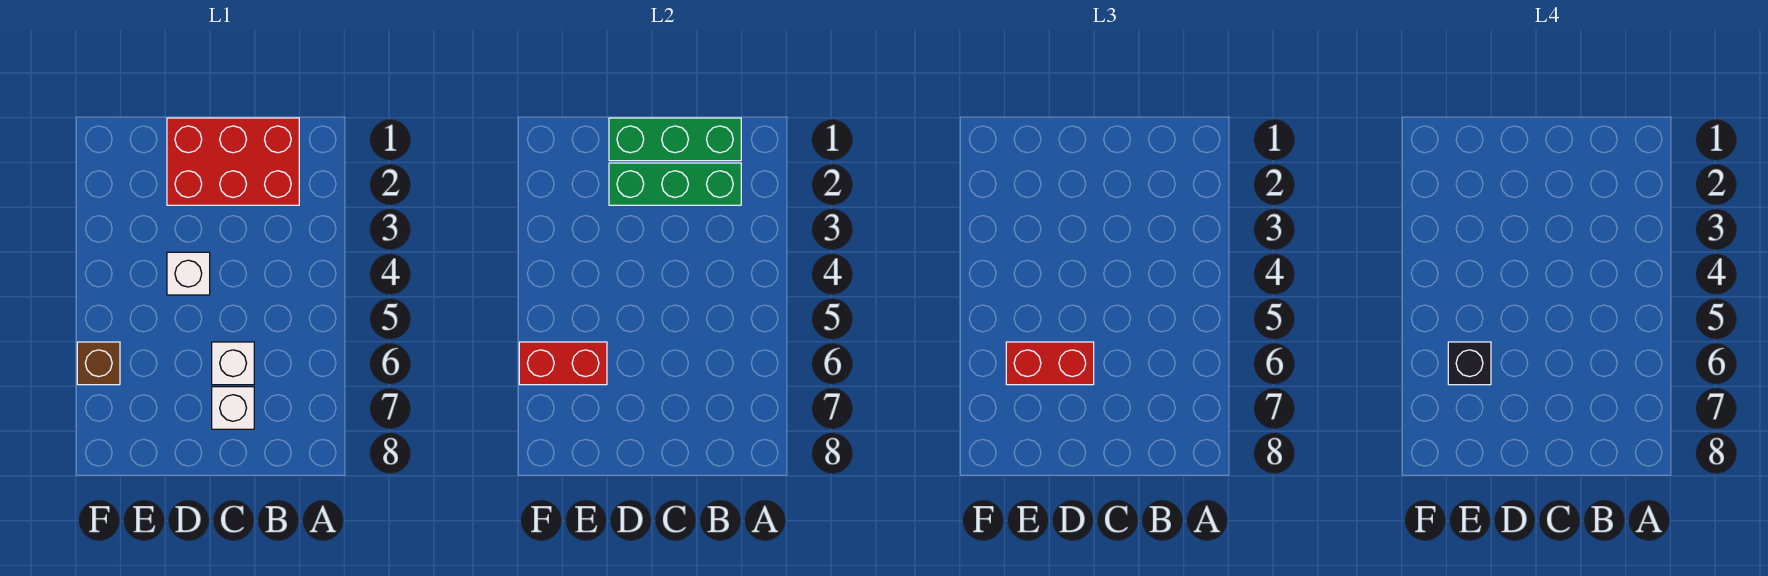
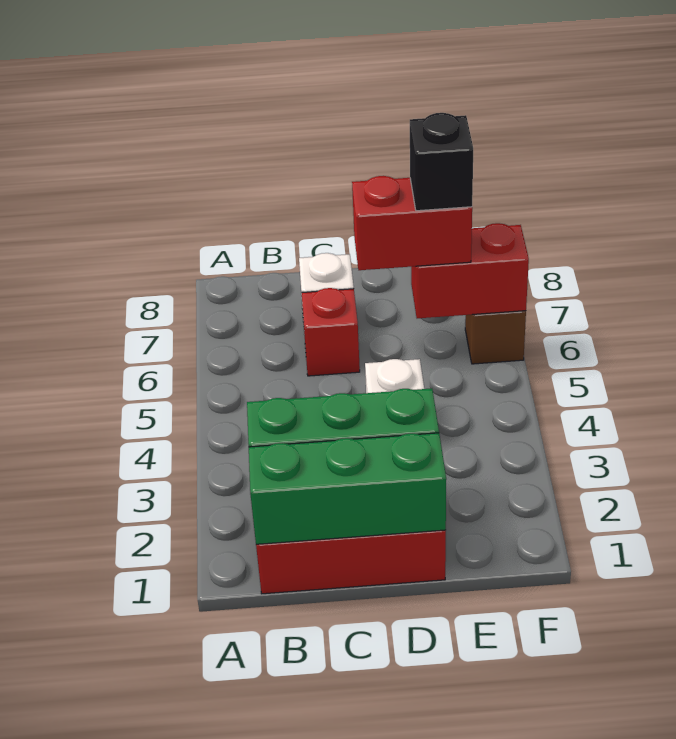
white 1x1 brick [212,342,254,385] -> red 1x1 brick [302,288,360,376]

